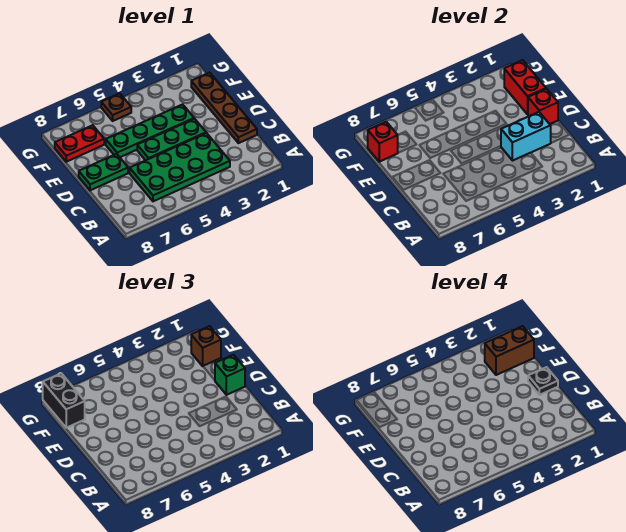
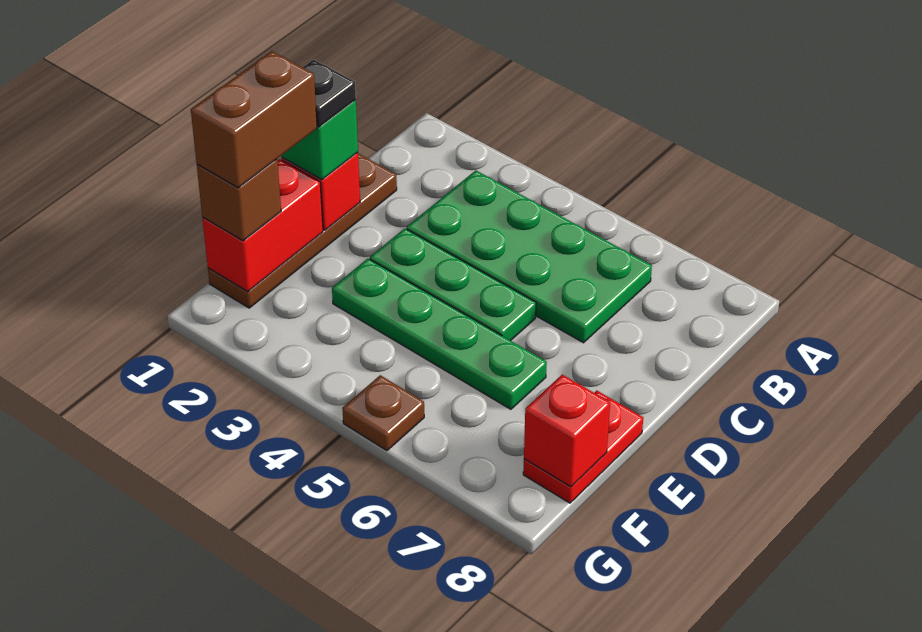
cyan 1x2 brick [501,112,551,161] -> none
green 1x2 plate [79,154,128,190] -> none
brown 1x2 brick [485,326,534,375] -> brown 1x2 brick turned to [191,51,317,188]
red 1x2 plate [55,125,104,162] -> red 1x2 plate turned to [523,391,643,503]
black 1x2 brick [43,373,85,428] -> none

